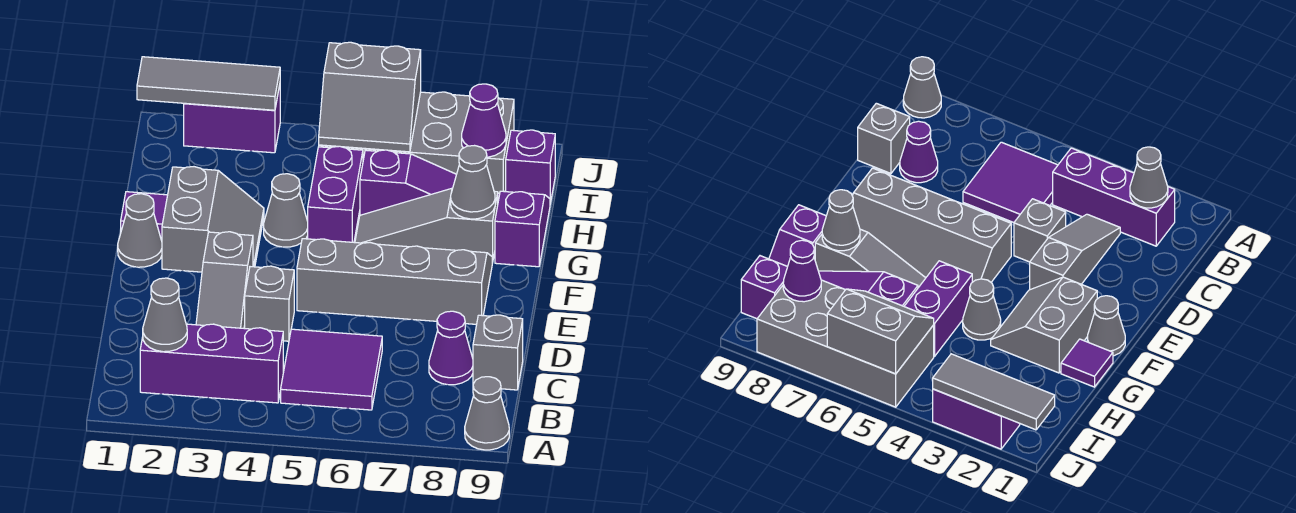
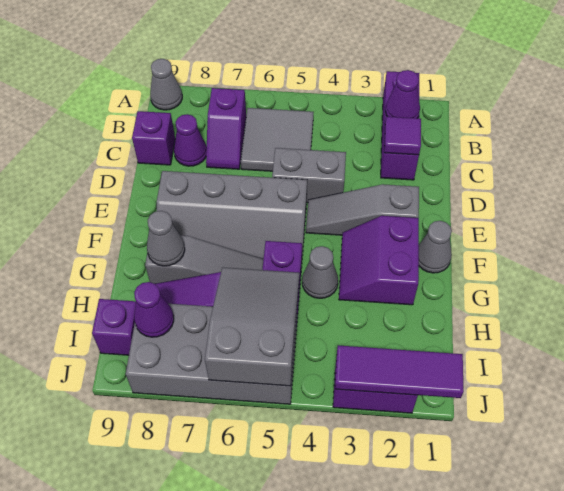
purple 1x3 brick [140,324,283,403] -> purple 1x3 brick turned to [381,71,419,180]
grey 1x1 cone [143,278,187,352] -> purple 1x1 cone [386,70,420,118]
purple 2x2 tile [281,329,382,410] -> grey 2x2 tile [241,108,314,171]
grey 1x3 slope [196,232,253,328] -> grey 1x3 slope turned to [306,184,419,235]
grey 1x1 brick [473,315,523,390] -> purple 1x1 brick [132,111,175,165]
grey 1x1 brick [245,266,294,341] -> grey 1x2 brick [272,148,346,203]
grey 2x2 slope [162,167,264,272] -> purple 2x2 slope [339,216,419,305]
purple 1x1 tile [121,192,168,238] -> purple 1x1 tile moved to [384,117,421,155]
purple 1x2 slope [495,191,550,267] -> purple 1x2 slope moved to [206,88,246,169]
grey 2x2 slope [319,42,421,152] -> grey 2x3 slope [205,267,300,386]
grey 1x3 tile [137,57,280,110] -> purple 1x3 tile [335,345,464,398]

